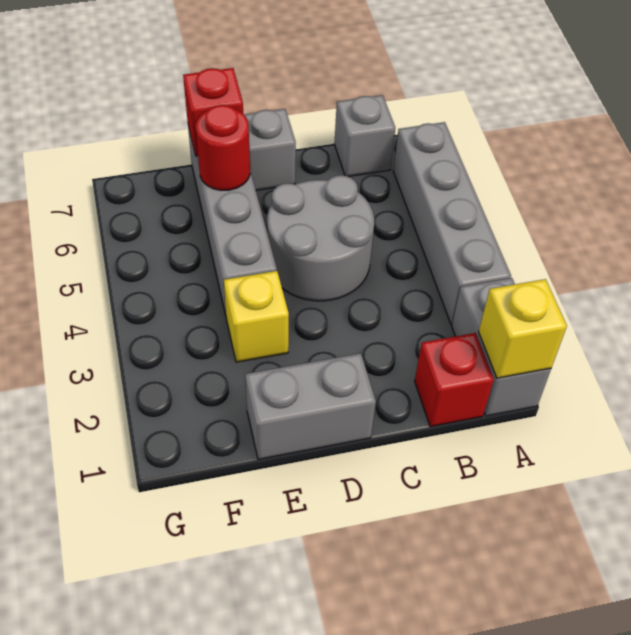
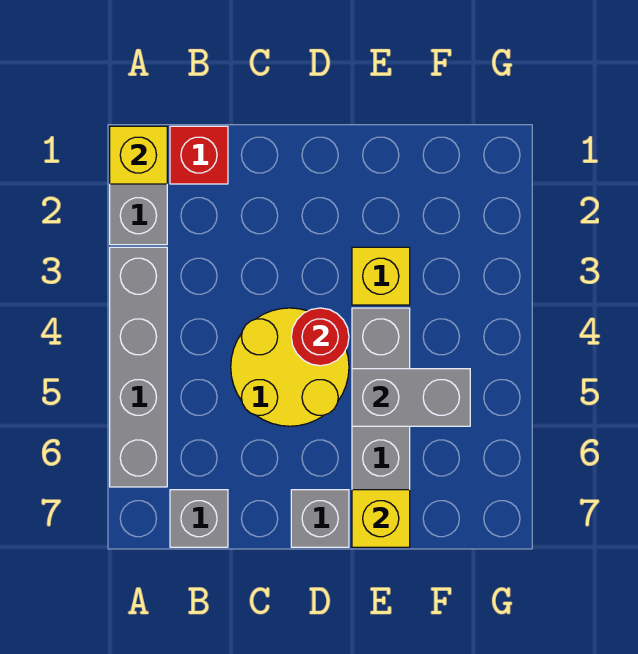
grey 2x2 round brick [267,175,374,301] -> yellow 2x2 round brick [231,308,349,426]
grey 1x2 brick [245,353,376,460] -> grey 1x2 brick moved to [352,369,470,426]
red 1x1 round brick [196,105,250,190] -> red 1x1 round brick moved to [291,308,349,366]
red 1x1 brick [183,68,243,156] -> yellow 1x1 brick [352,490,410,547]

